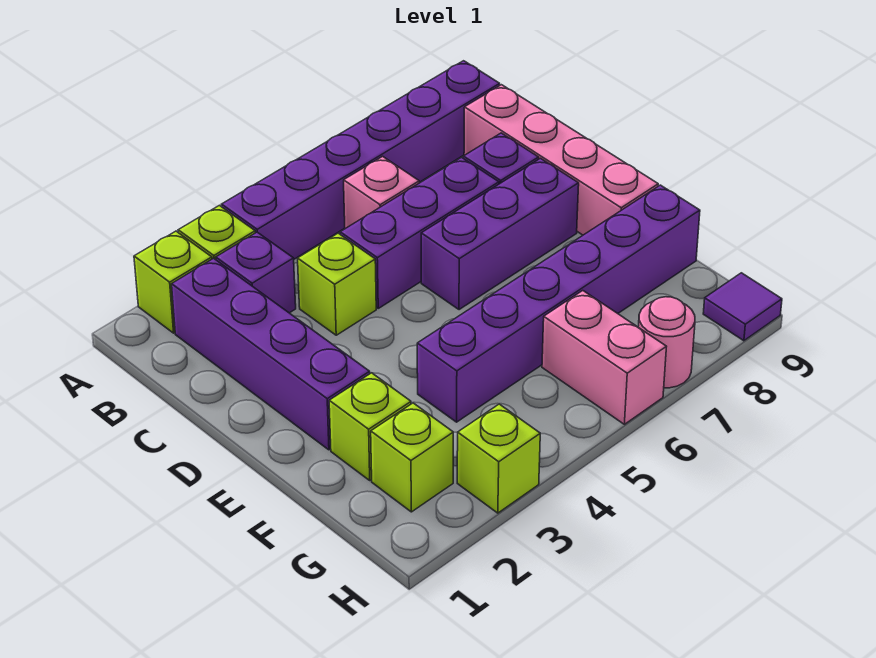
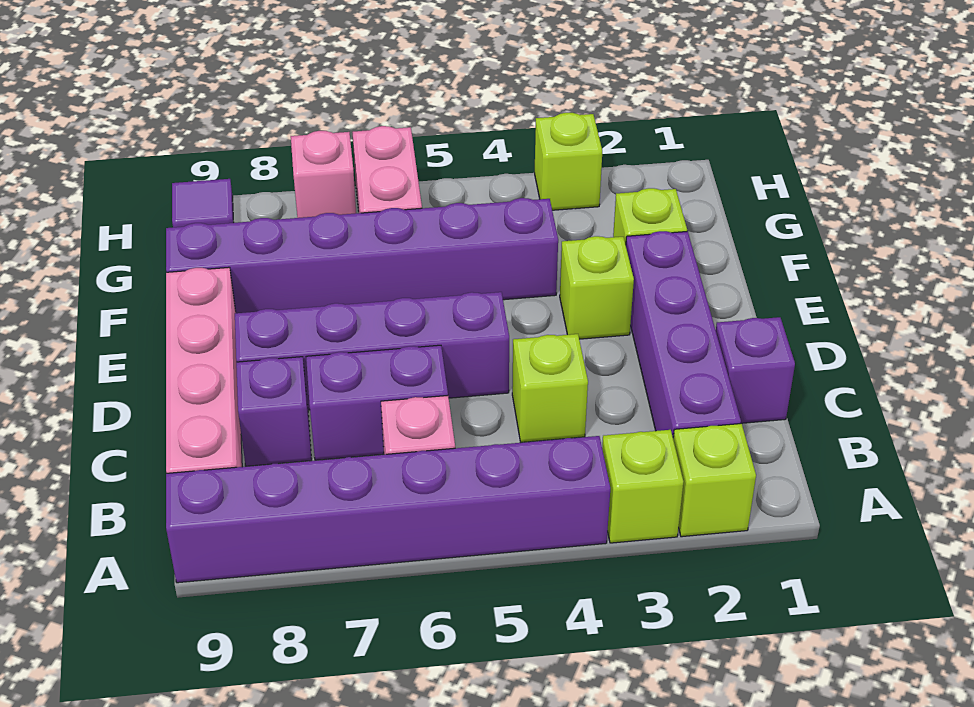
purple 1x1 brick [216,232,296,313] -> purple 1x1 brick moved to [716,317,795,423]
purple 1x3 brick [340,157,499,308] -> purple 1x2 brick [306,345,448,460]
purple 1x3 brick [421,158,579,310] -> purple 1x4 brick [235,292,509,410]
lime 1x1 brick [371,403,453,512] -> lime 1x1 brick moved to [560,236,634,339]
pink 1x1 round brick [638,297,695,388] -> pink 1x1 brick [291,131,356,218]

